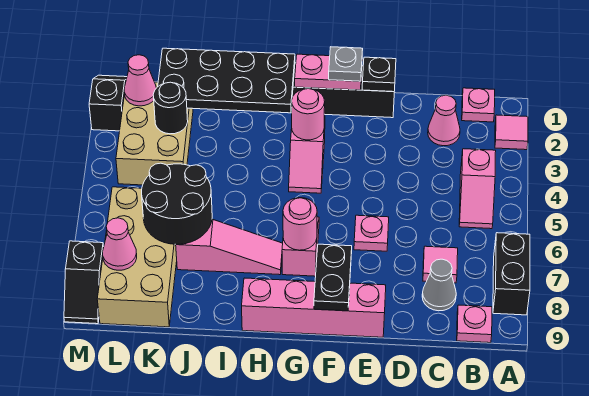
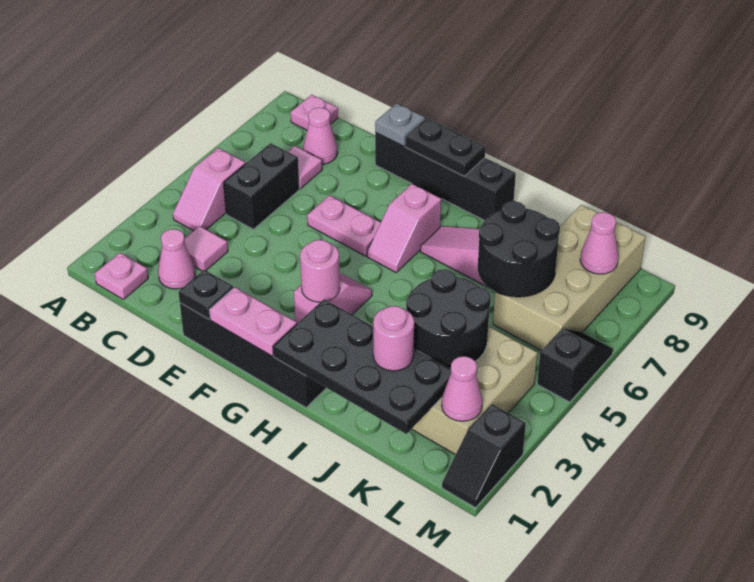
pink 1x1 tile [495,115,528,150] -> pink 1x1 tile moved to [184,226,228,271]
black 1x2 brick [493,233,530,315] -> black 1x2 brick moved to [224,143,299,229]
pink 1x2 slope [459,149,496,229] -> pink 1x2 slope turned to [173,148,245,231]
grey 1x1 cone [422,259,456,311] -> pink 1x1 cone [303,108,338,164]
pink 1x1 plate [354,215,389,251] -> pink 1x2 plate [307,195,381,256]
pink 1x4 brick [242,278,386,337] -> black 1x4 brick [375,133,516,221]
grey 1x1 plate [329,47,363,81] -> grey 1x1 plate moved to [375,103,425,146]
black 1x2 plate [314,244,352,311] -> black 1x2 plate turned to [405,118,485,176]
pink 1x1 round brick [283,198,317,250] -> pink 1x1 round brick moved to [373,306,414,371]
black 1x1 round brick [153,82,188,134] -> black 2x2 round brick [406,269,491,369]
black 1x2 slope [64,241,104,324] -> black 1x2 slope moved to [537,328,613,402]

